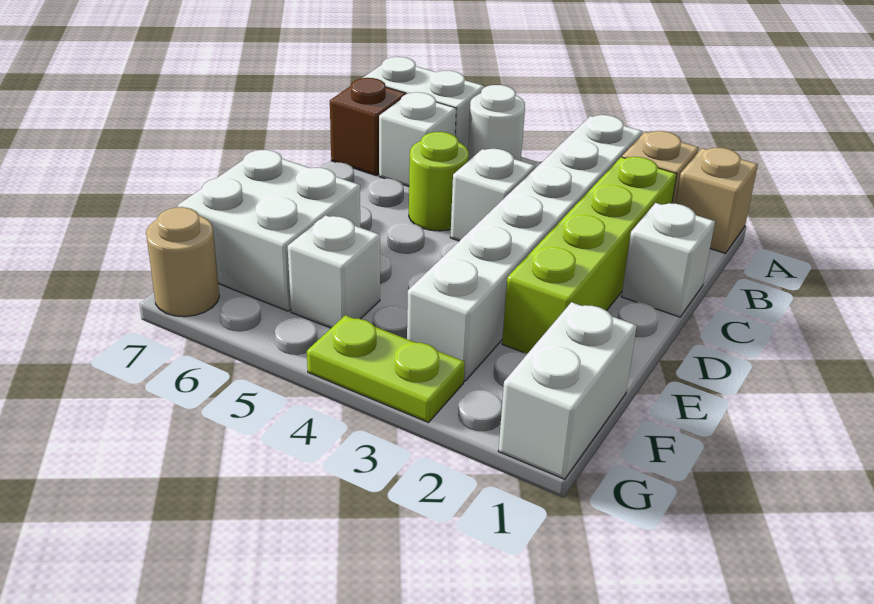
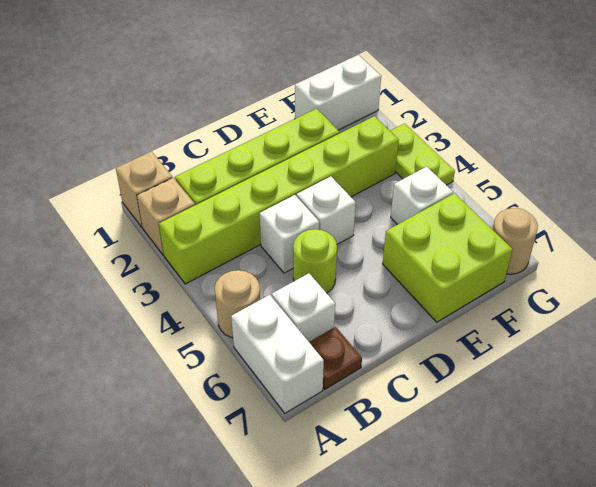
white 1x6 brick [407,115,642,381] -> lime 1x6 brick [159,116,399,284]
white 1x1 round brick [468,85,525,161] -> tan 1x1 round brick [215,270,260,338]
brown 1x1 brick [330,78,406,176] -> brown 1x1 plate [309,327,362,389]
white 1x1 brick [621,203,715,317] -> white 1x1 brick moved to [297,176,356,244]
white 2x2 brick [178,150,360,311] -> lime 2x2 brick [383,193,512,322]

